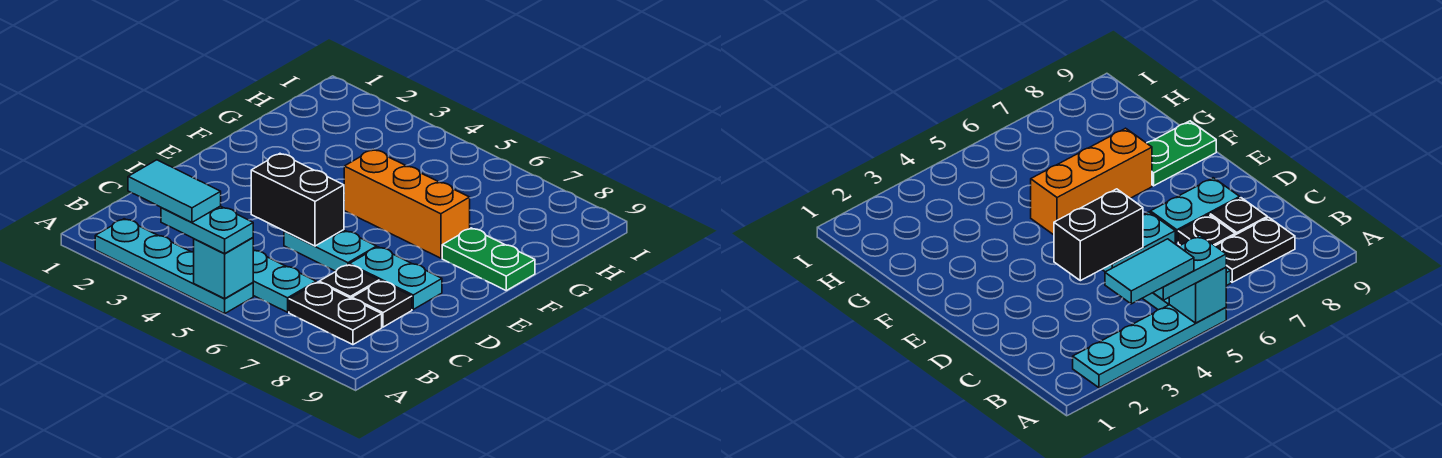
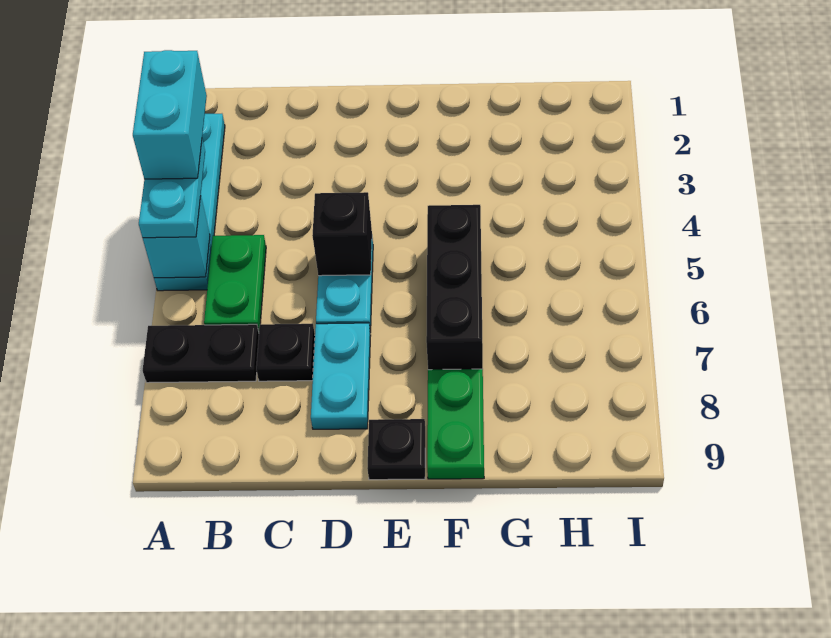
cyan 1x2 tile [128,160,221,223] -> cyan 1x2 brick [133,50,207,179]
cyan 1x2 plate [253,251,316,312] -> green 1x2 plate [204,235,266,332]
black 1x2 plate [289,282,382,345] -> black 1x2 plate turned to [143,324,259,383]
black 1x1 plate [352,281,412,327] -> black 1x1 plate moved to [368,419,425,480]
black 1x2 brick [251,154,344,246] -> black 1x1 brick [312,192,372,276]
orange 1x3 brick [344,149,470,258] -> black 1x3 brick [426,205,483,370]

